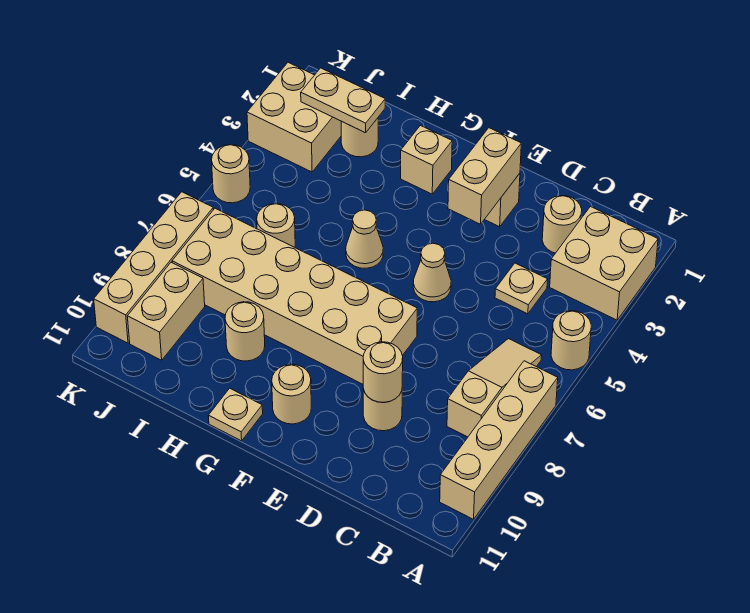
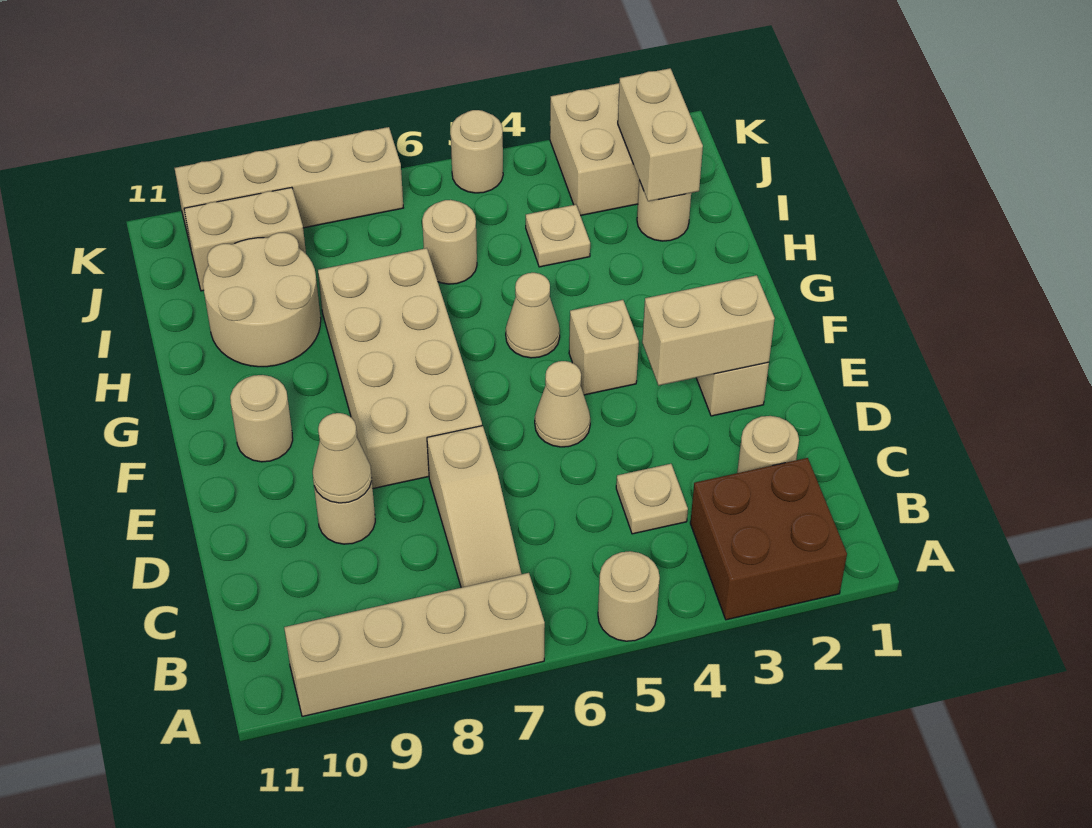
tan 2x2 brick [550,207,658,320] -> brown 2x2 brick [690,458,847,620]
tan 1x3 slope [447,339,542,437] -> tan 1x3 slope turned to [427,426,521,588]
tan 1x1 round brick [363,342,403,402] -> tan 1x1 cone [313,413,372,503]
tan 2x6 brick [172,208,417,384] -> tan 2x4 brick [318,248,482,488]
tan 1x1 brick [401,125,452,194] -> tan 1x1 brick moved to [569,300,639,395]
tan 1x1 plate [208,388,263,441] -> tan 1x1 plate moved to [526,205,590,267]
tan 1x1 round brick [225,302,265,361] -> tan 2x2 round brick [203,233,321,367]
tan 1x2 plate [301,68,385,133] -> tan 1x2 brick [618,68,703,201]

